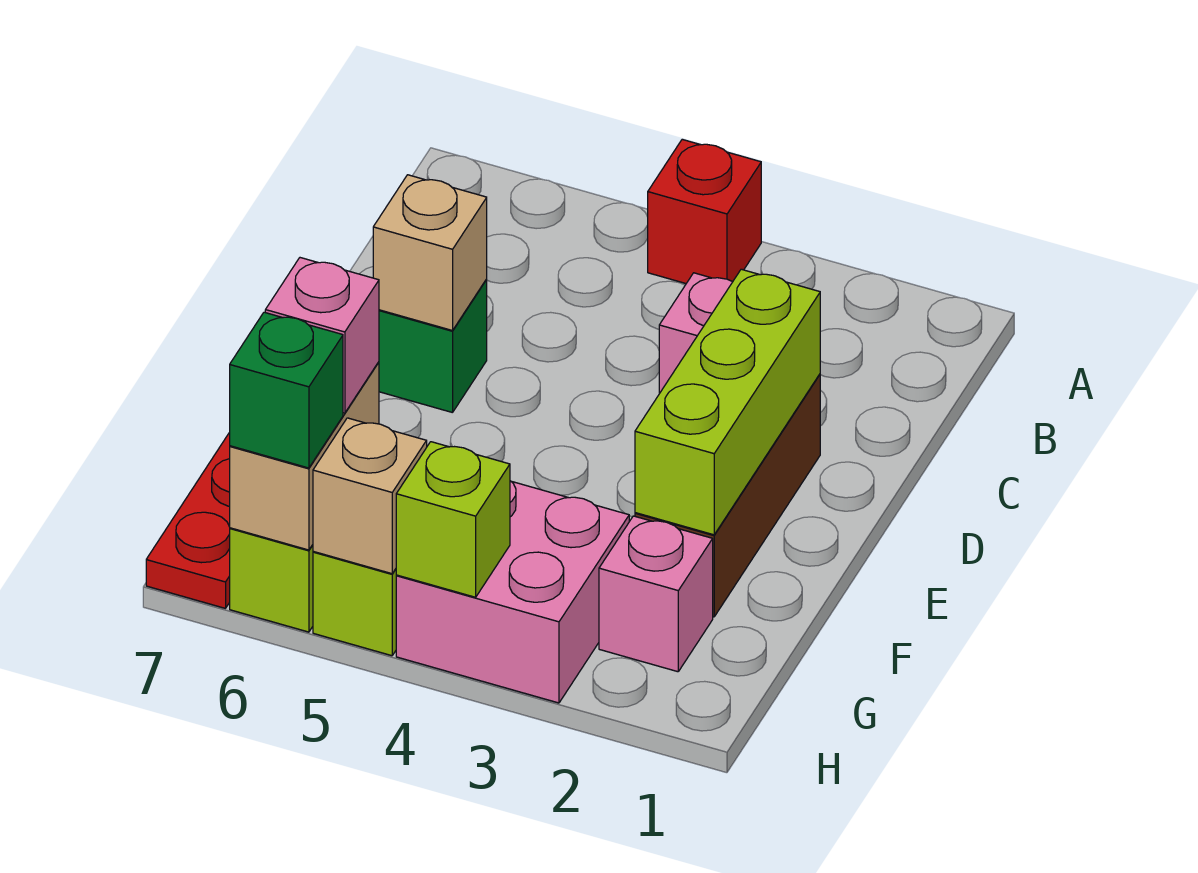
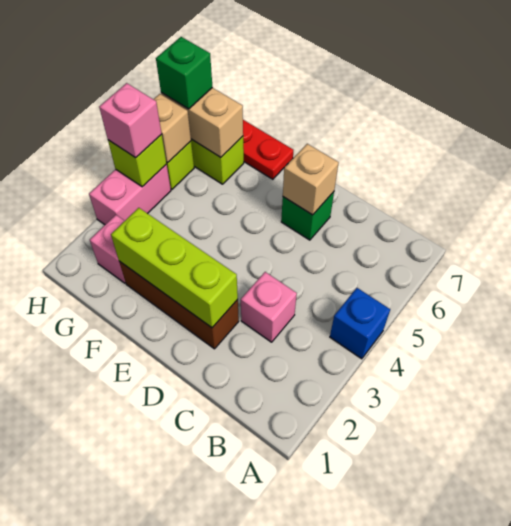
red 1x1 brick [648,139,761,283] -> blue 1x1 brick [330,288,390,359]
pink 2x2 brick [396,481,629,703] -> pink 1x2 brick [89,165,171,225]
pink 1x1 brick [265,258,379,413] -> pink 1x1 brick moved to [99,83,162,158]

